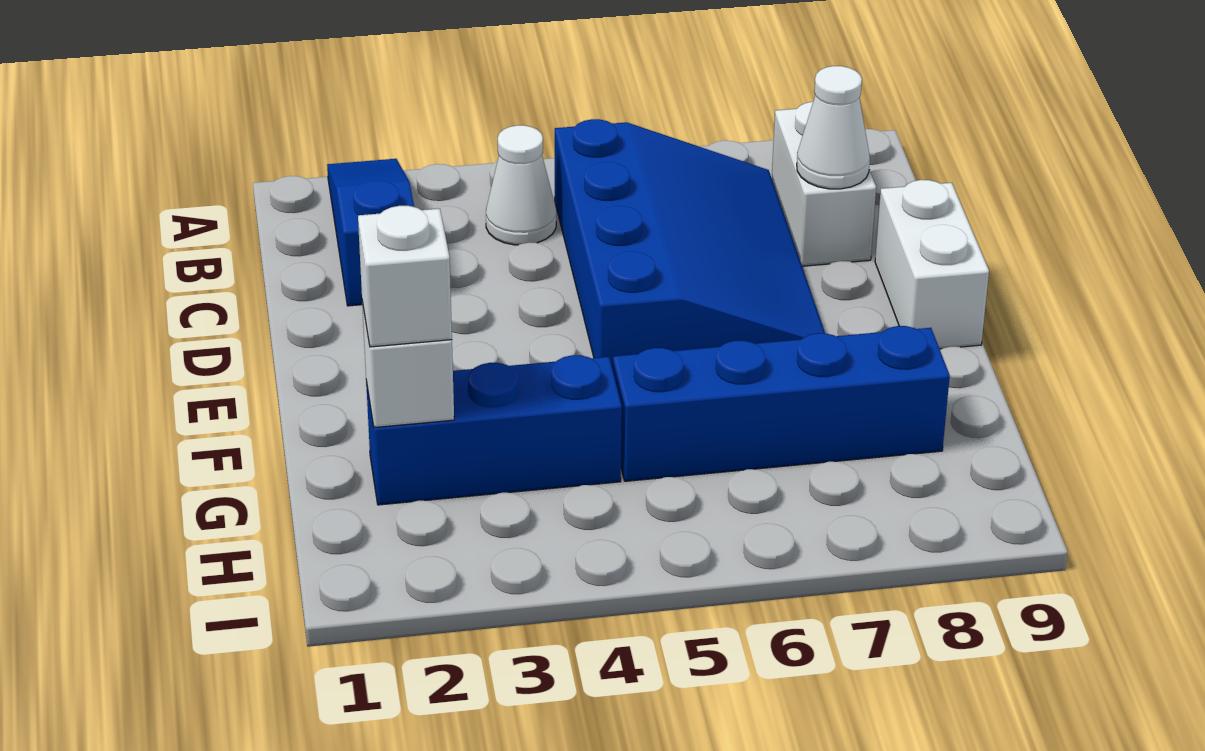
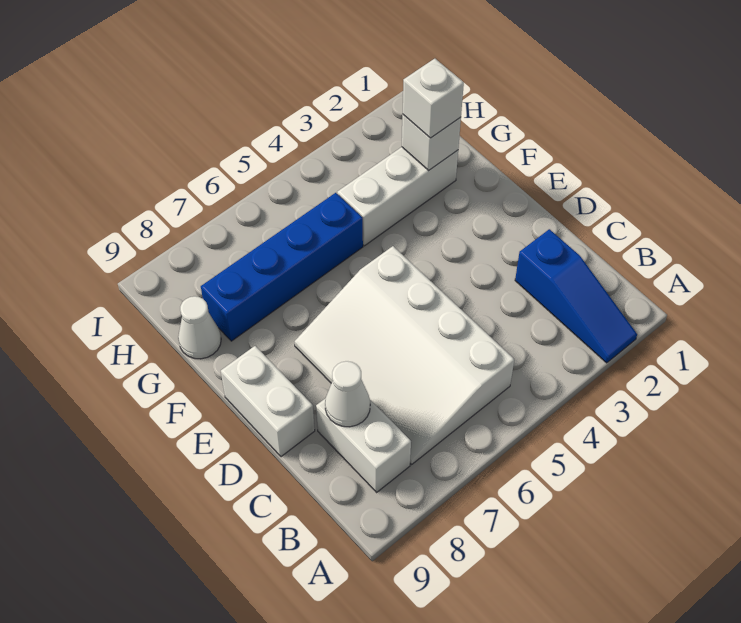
white 1x1 cone [486,125,556,245] -> white 1x1 cone moved to [178,296,221,359]
blue 3x4 slope [555,119,825,370] -> white 3x4 slope [294,246,514,464]
blue 1x3 brick [366,355,622,505] -> white 1x3 brick [337,147,458,246]

